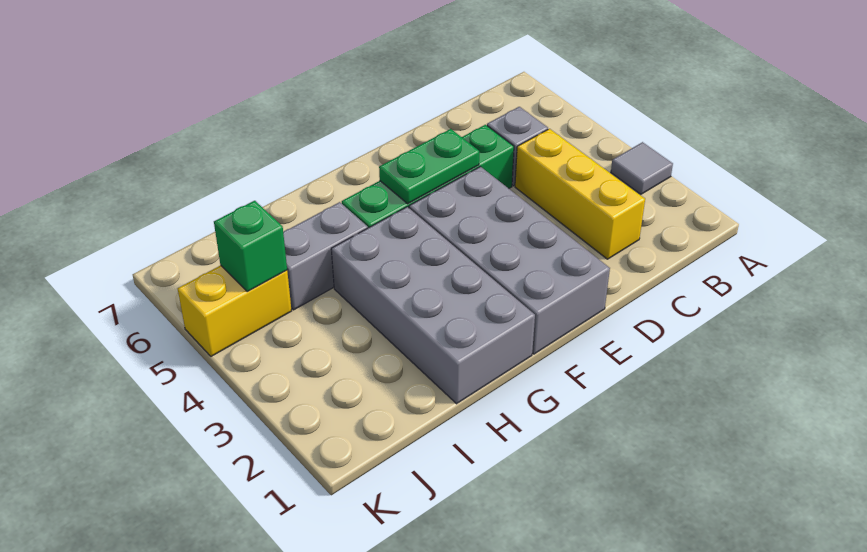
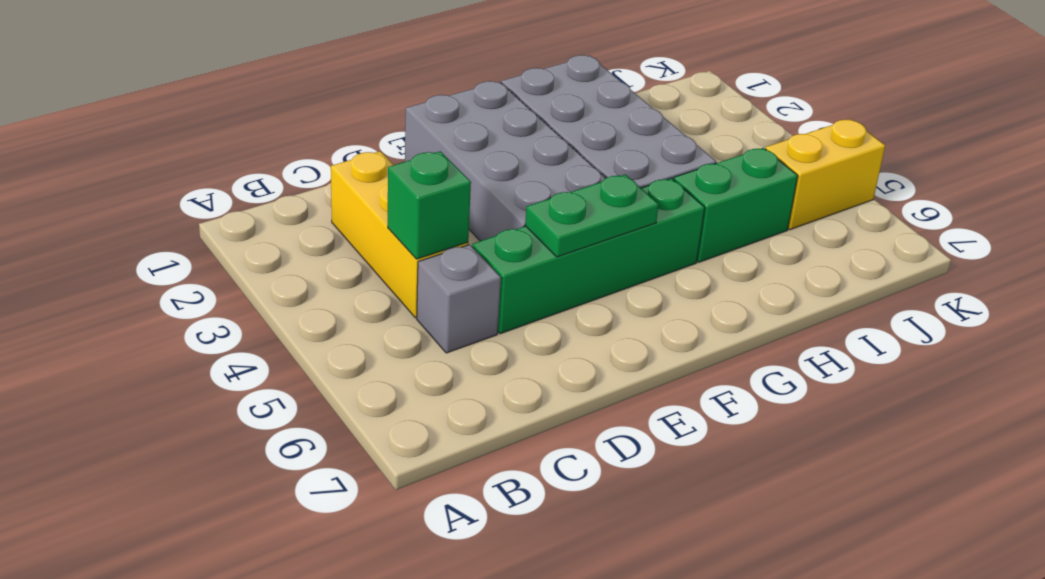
grey 1x1 tile [611,142,673,194] -> none
grey 1x2 brick [283,202,368,310] -> green 1x2 brick [673,148,798,262]
green 1x1 brick [214,201,287,292] -> green 1x1 brick moved to [388,151,471,259]

